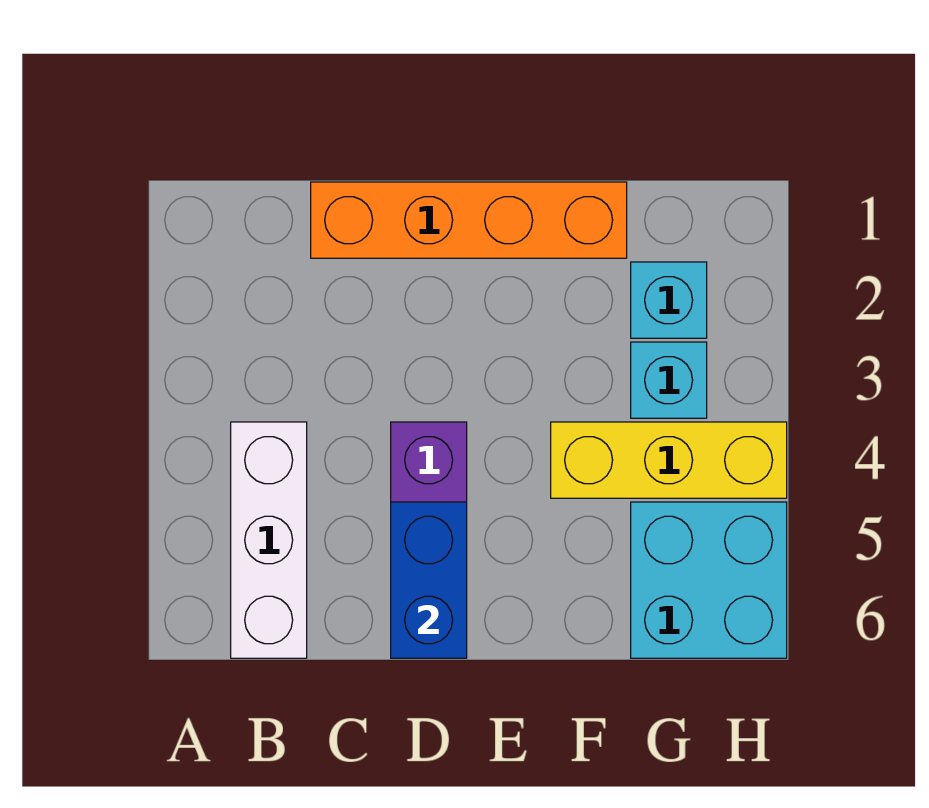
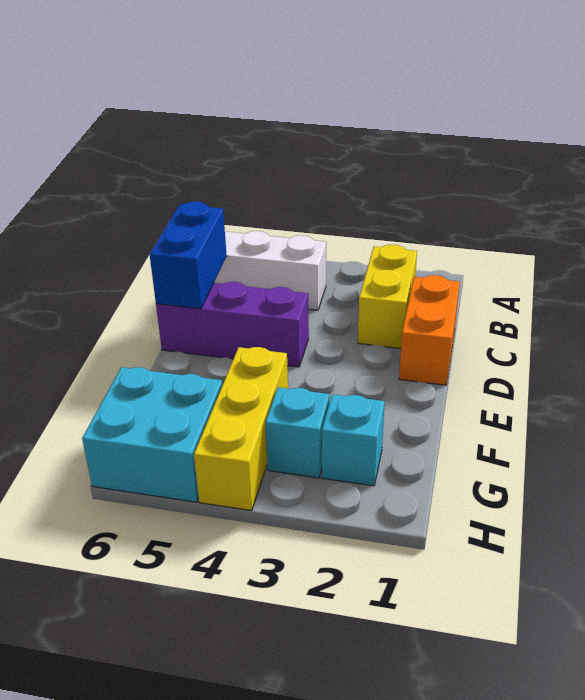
none -> yellow 1x2 brick [358,245,417,349]
orange 1x4 brick [311,182,627,258] -> orange 1x2 brick [399,275,460,385]
blue 1x2 brick [391,502,467,658] -> blue 1x2 brick turned to [150,202,227,309]

